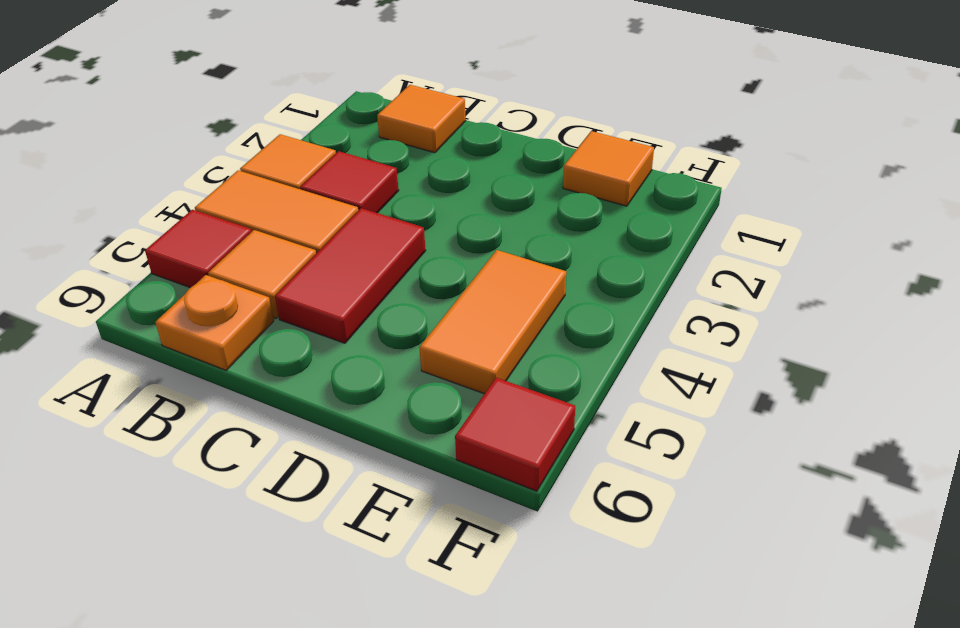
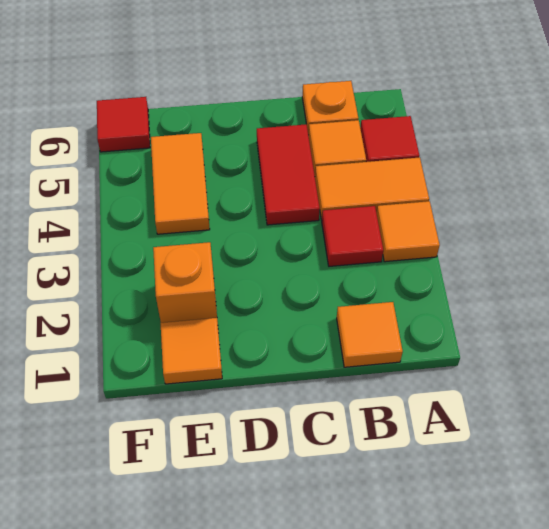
none -> orange 1x1 brick [153,242,217,323]

